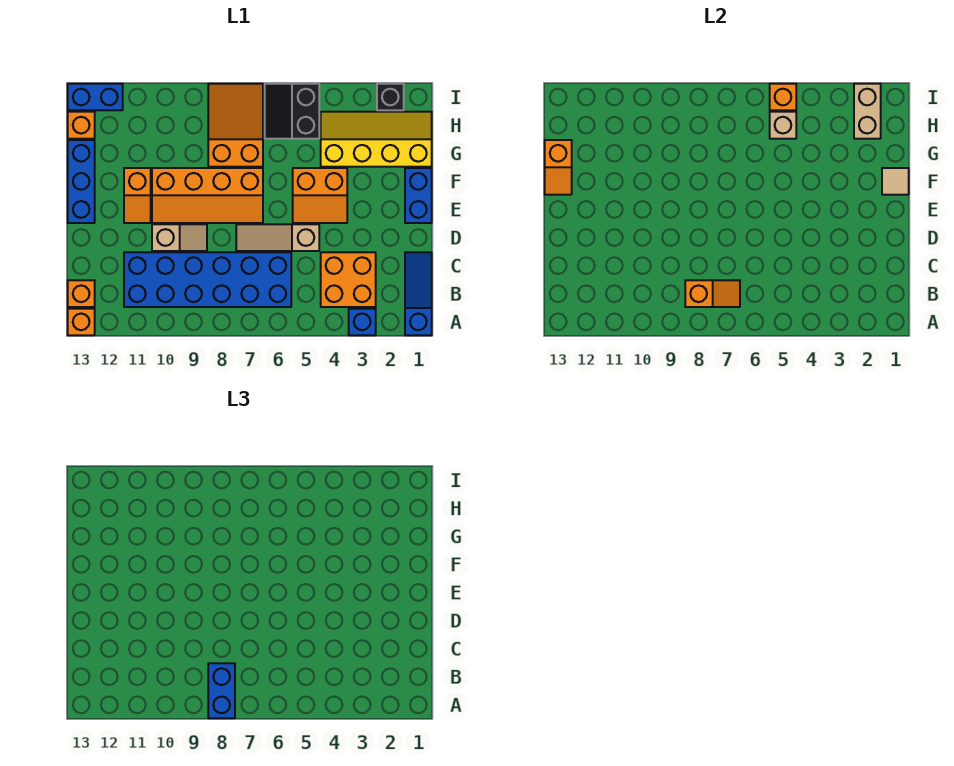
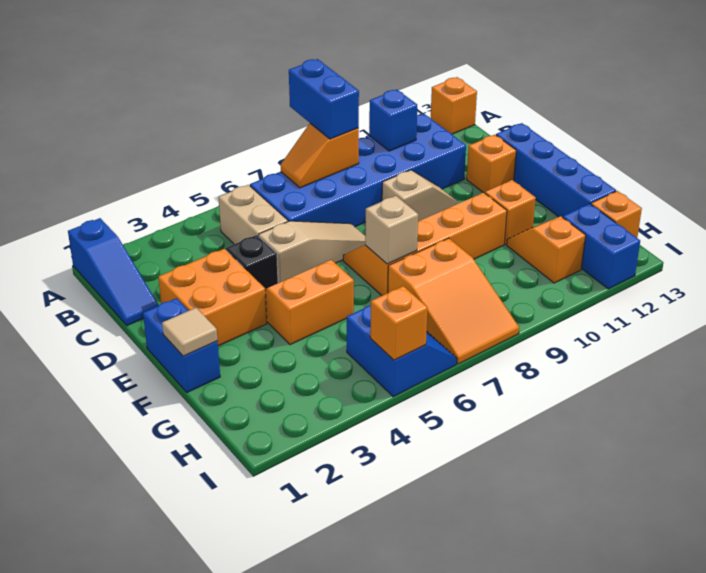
blue 1x1 brick [349,309,376,335] -> blue 1x1 brick moved to [369,90,417,151]
orange 2x2 brick [321,252,376,307] -> orange 2x2 brick moved to [158,249,267,346]
orange 1x1 brick [68,280,95,307] -> orange 1x1 brick moved to [467,135,516,193]
tan 1x2 slope [152,224,207,251] -> tan 1x2 slope turned to [382,170,459,222]
blue 1x3 brick [68,140,95,223] -> blue 1x4 brick [496,123,616,217]
orange 1x2 slope [545,140,572,195] -> orange 1x2 slope moved to [507,216,586,283]
yellow 2x4 slope [321,112,432,167] -> none
tan 1x2 brick [854,84,881,139] -> tan 1x2 brick moved to [219,185,288,244]
black 2x2 slope [265,84,319,139] -> blue 2x2 slope [347,305,457,397]
tan 1x1 brick [770,112,796,139] -> tan 1x1 brick moved to [365,196,418,264]
black 1x1 brick [377,84,404,110] -> black 1x1 brick moved to [226,235,278,289]
blue 1x2 brick [68,84,123,110] -> blue 1x2 brick turned to [563,204,640,289]

